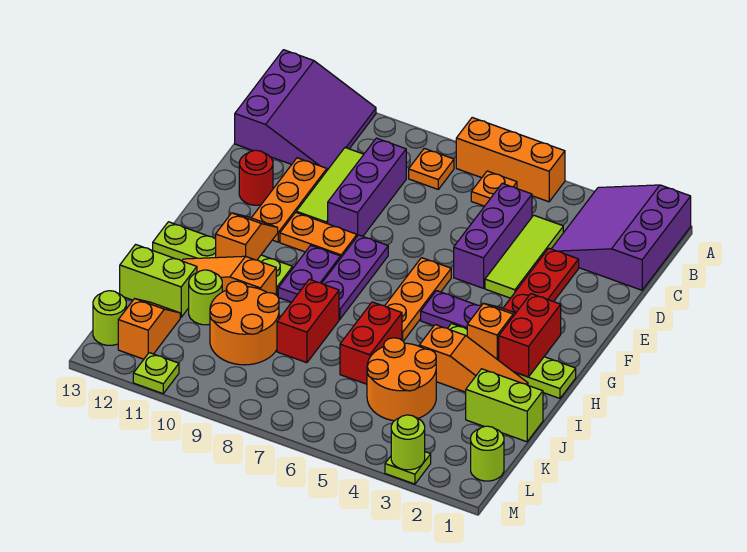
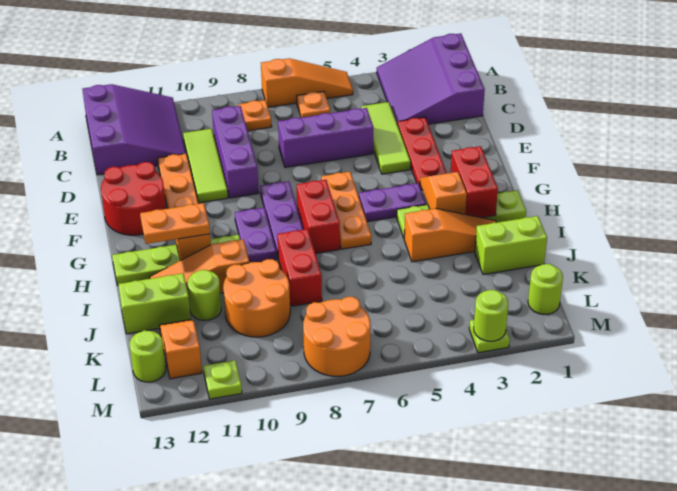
orange 1x3 brick [456,118,565,202] -> orange 1x3 slope [261,58,353,107]
purple 1x3 brick [454,183,532,288] -> purple 1x3 brick turned to [278,108,374,167]
red 1x1 round brick [239,150,273,205] -> red 2x2 round brick [101,162,166,235]
orange 1x2 plate [280,212,357,258] -> orange 1x2 plate moved to [140,203,210,244]
red 1x2 brick [340,302,402,384] -> red 1x2 brick moved to [297,180,340,254]
orange 2x2 round brick [367,338,436,421] -> orange 2x2 round brick moved to [303,297,370,376]

